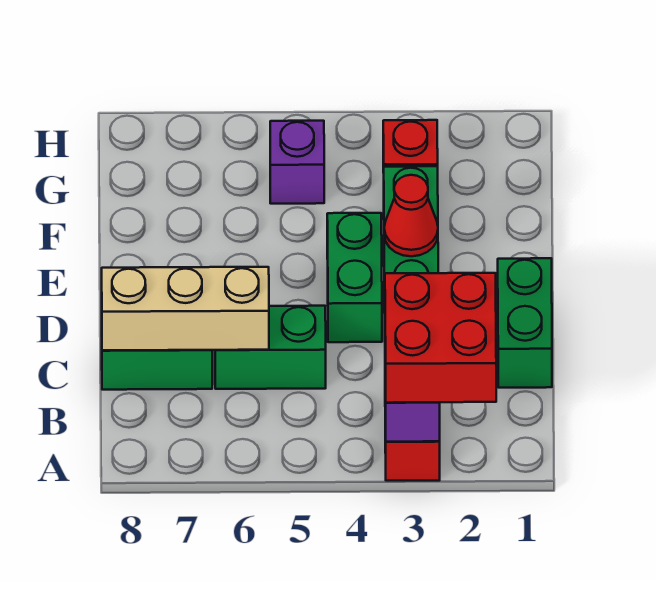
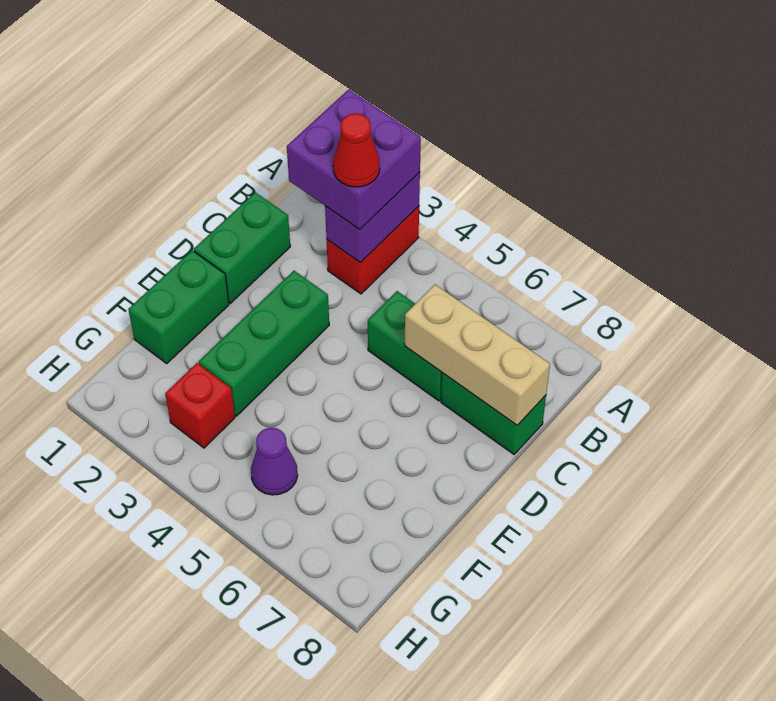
red 2x2 brick [385,273,496,403] -> purple 2x2 brick [287,89,421,229]
green 1x2 brick [327,213,382,342] -> green 1x2 brick moved to [128,250,229,363]
red 1x1 cone [384,175,438,256] -> red 1x1 cone moved to [333,113,380,187]
purple 1x1 brick [270,121,324,204] -> purple 1x1 cone [251,428,298,495]

